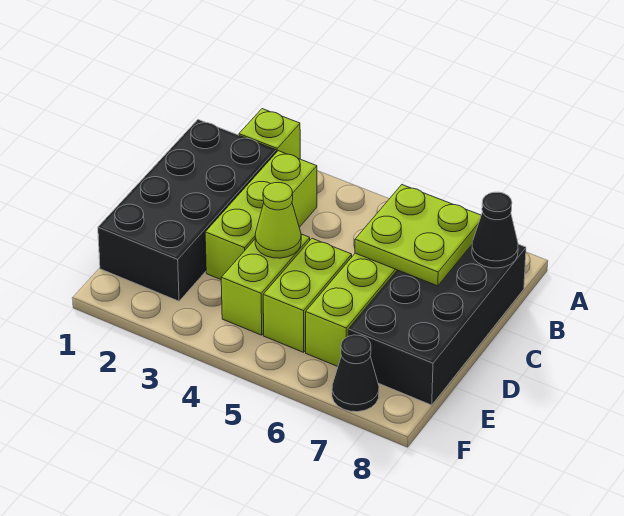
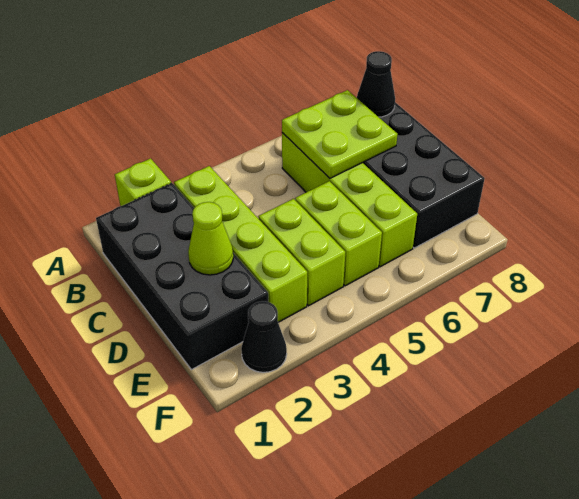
lime 1x3 brick [205,151,317,279] -> lime 1x4 brick [174,166,307,322]
lime 1x1 cone [255,183,301,258] -> lime 1x1 cone moved to [188,202,233,275]
black 1x1 cone [332,335,379,412] -> black 1x1 cone moved to [241,301,287,372]

